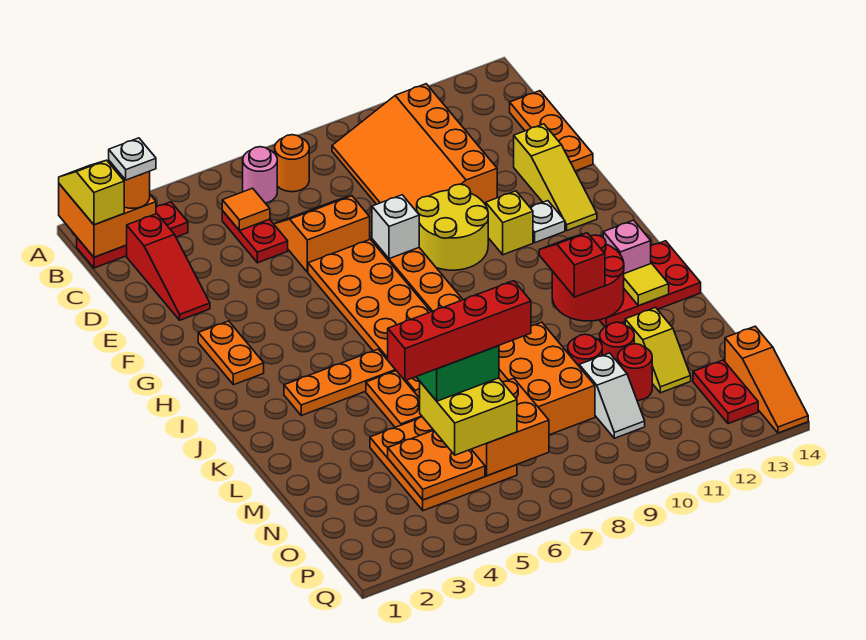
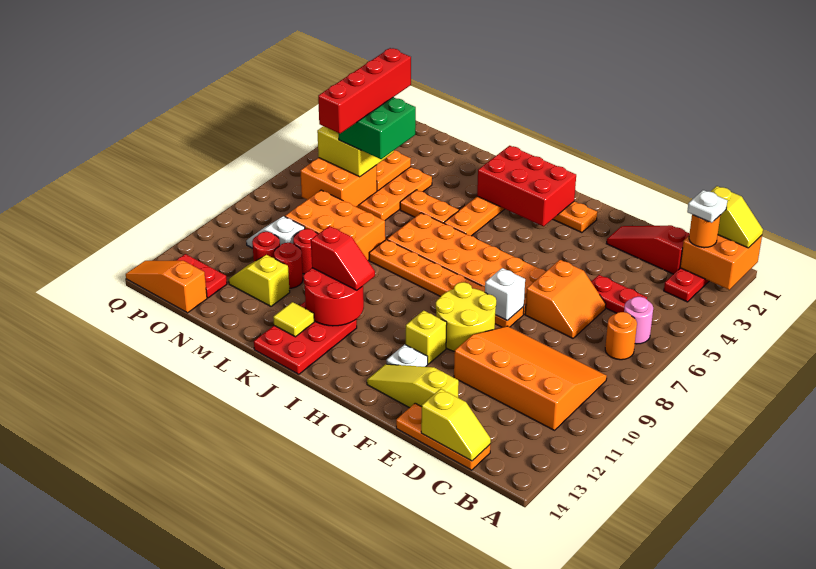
orange 1x1 tile [222,188,270,230] -> none
none -> yellow 1x2 slope [421,389,491,461]
none -> red 2x3 brick [477,146,576,226]
pink 1x1 brick [603,220,651,274] -> none

